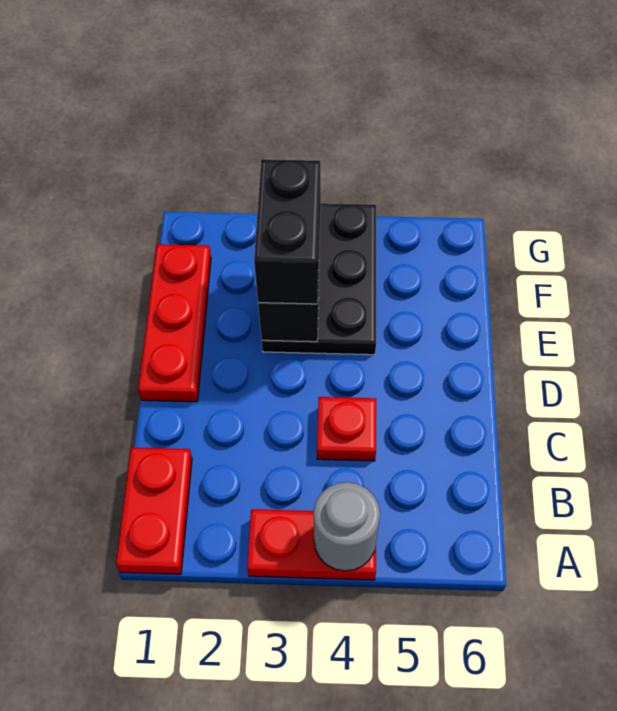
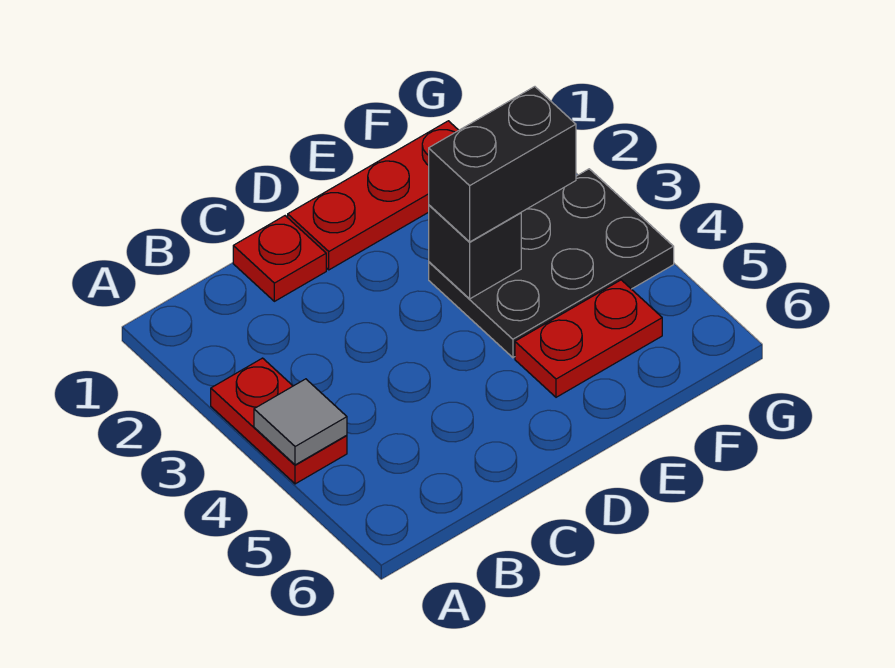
red 1x2 plate [116,447,192,574] -> red 1x2 plate moved to [515,280,662,397]
grey 1x1 round brick [314,482,380,571] -> grey 1x1 tile [254,379,347,465]
red 1x1 plate [317,397,376,461] -> red 1x1 plate moved to [233,216,326,301]

